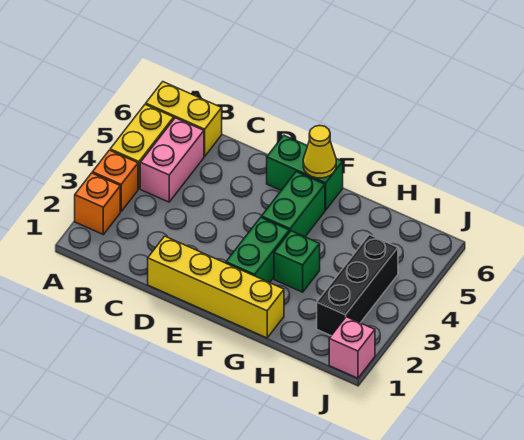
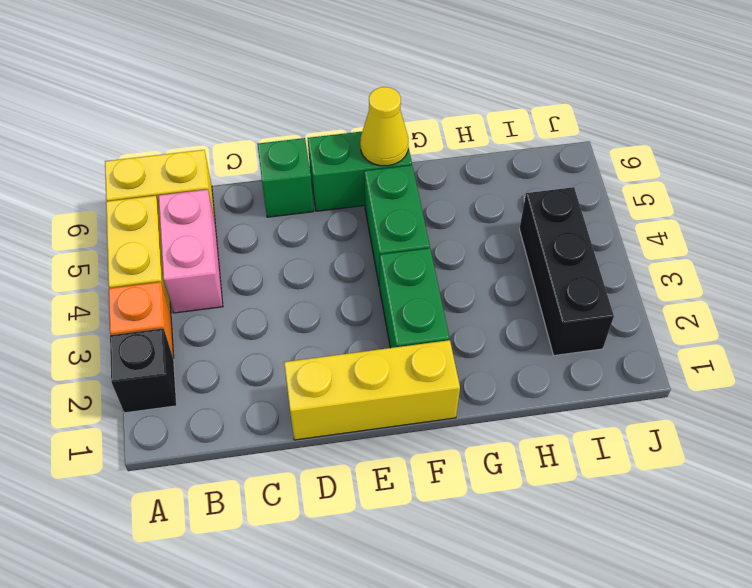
orange 1x1 brick [75,173,120,234] -> black 1x1 brick [110,328,177,413]
yellow 1x4 brick [148,236,284,338] -> yellow 1x3 brick [284,340,460,440]
green 1x1 brick [274,231,320,292] -> green 1x1 brick moved to [258,138,313,217]
pink 1x1 brick [329,317,375,378] -> none

